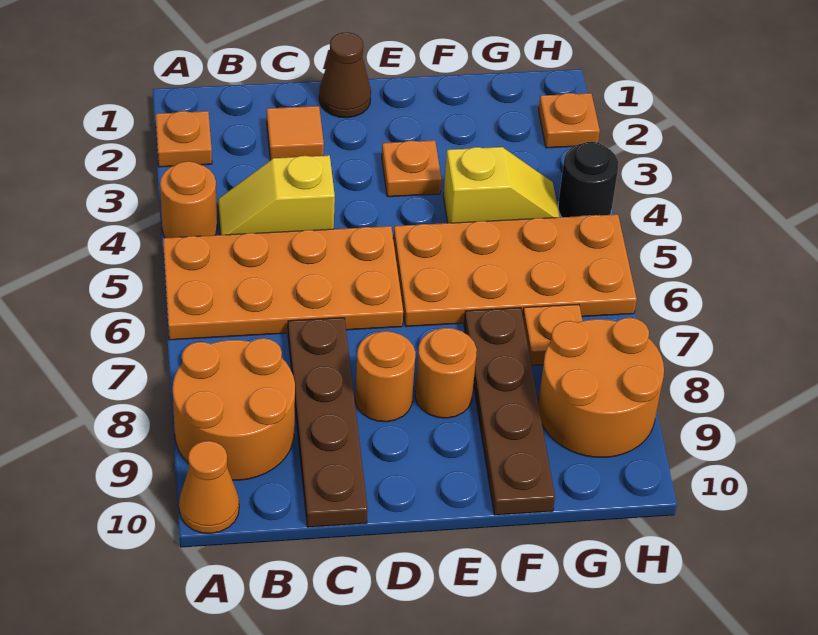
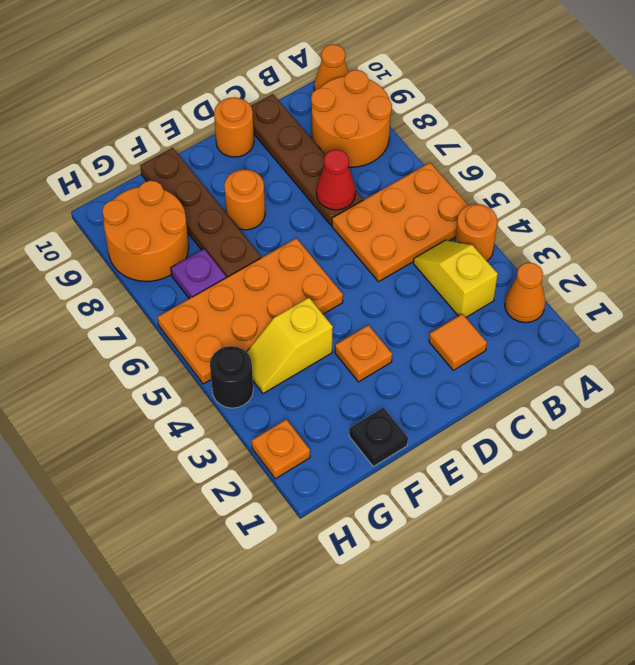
orange 1x1 plate [156,111,212,167] -> orange 1x1 cone [505,263,545,323]
orange 2x4 plate [163,226,403,340] -> orange 2x3 plate [332,163,469,282]
yellow 1x2 slope [218,155,335,235] -> yellow 1x2 slope turned to [413,240,498,317]
none -> red 1x1 cone [316,150,355,210]
brown 1x1 cone [319,32,371,118] -> none
orange 1x1 round brick [355,331,416,422] -> orange 1x1 round brick moved to [214,97,254,157]
none -> black 1x1 plate [349,408,408,466]
orange 1x1 plate [523,304,582,366] -> purple 1x1 plate [171,249,226,299]

